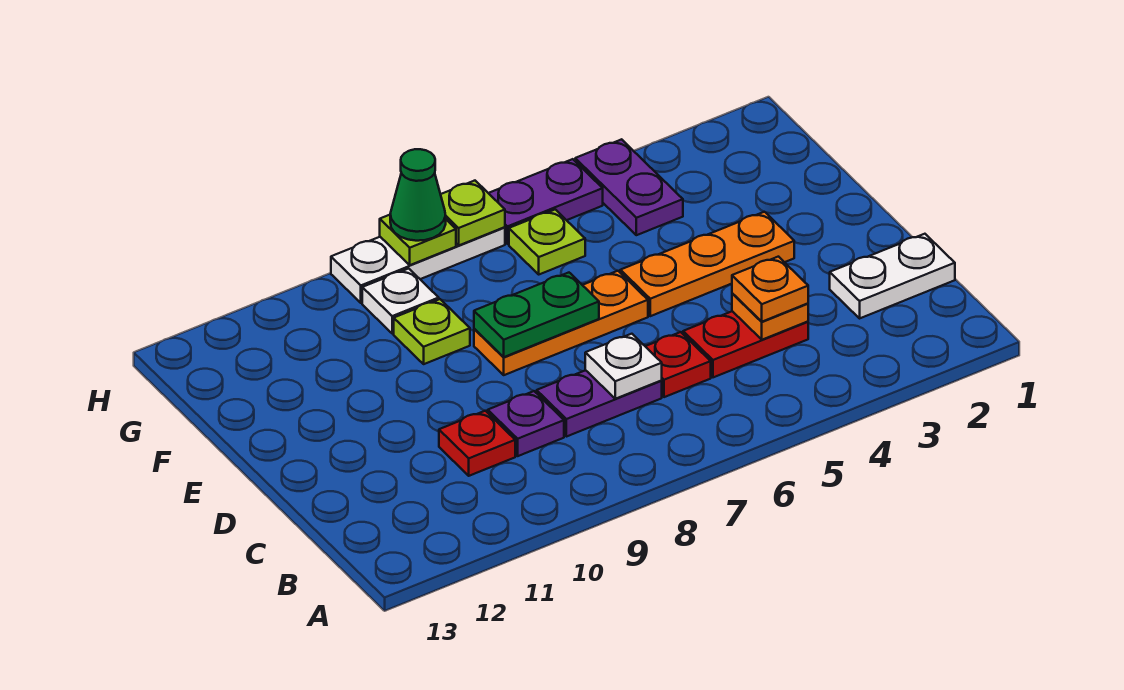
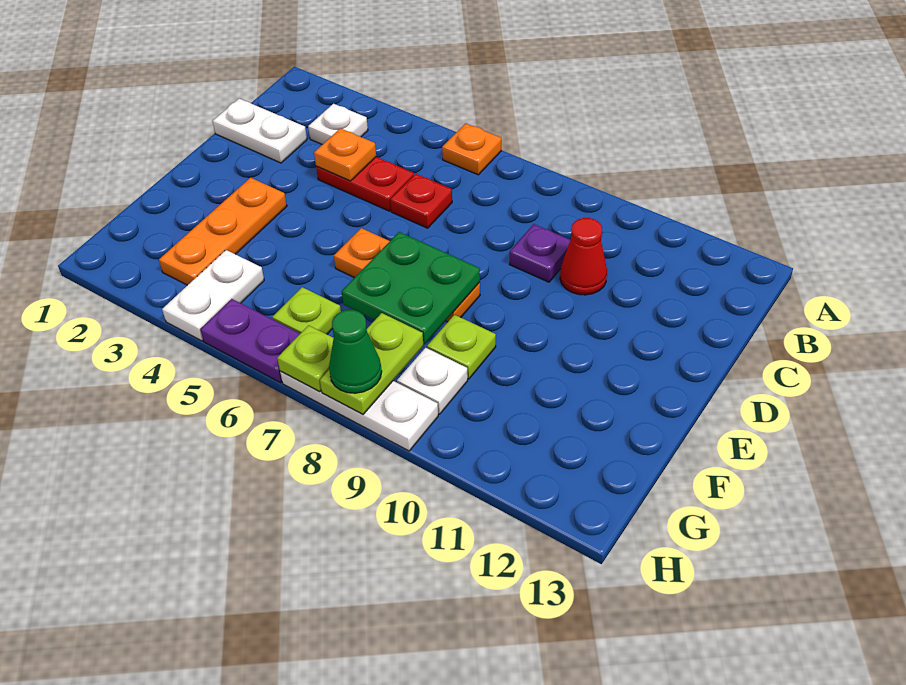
orange 1x1 plate [732,257,808,322] -> orange 1x1 plate moved to [442,123,501,175]
purple 1x2 plate [537,370,662,437] -> none
white 1x1 plate [585,334,662,399] -> white 1x1 plate moved to [308,104,368,145]
red 1x1 plate [439,411,515,476] -> red 1x1 cone [560,218,607,295]
orange 1x3 plate [620,212,794,316] -> orange 1x3 plate turned to [159,178,287,285]
green 1x2 plate [474,273,599,357] -> green 2x2 plate [342,232,480,344]
purple 1x2 plate [575,139,683,235] -> white 1x2 plate [162,250,264,341]
lime 1x1 plate [380,215,456,265] -> lime 1x2 plate [320,313,423,414]

